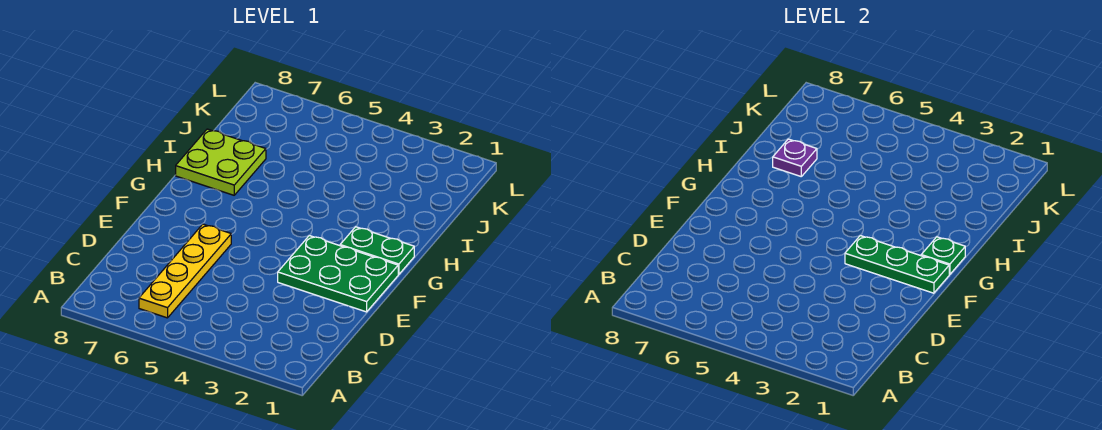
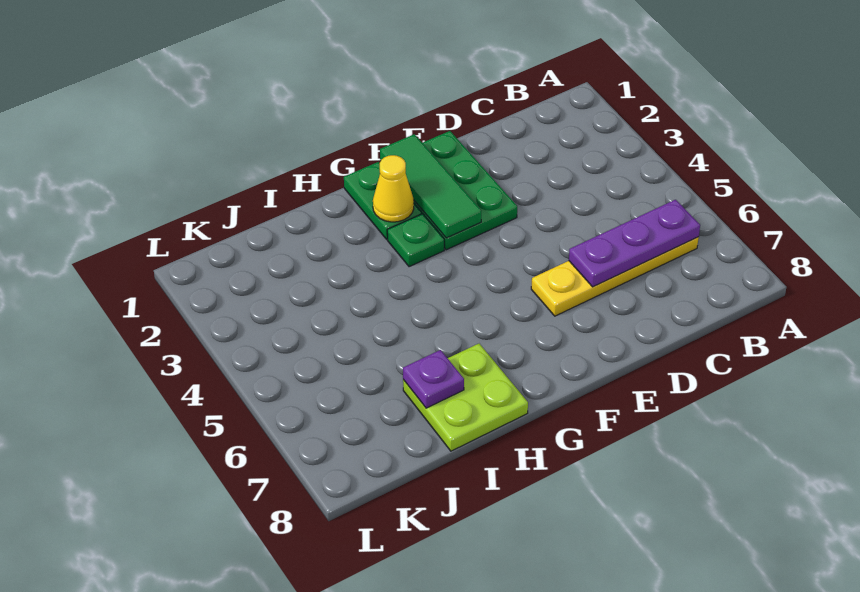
none -> purple 1x3 plate [569,200,700,287]
green 1x3 plate [845,236,949,293] -> green 1x3 tile [380,134,481,238]
green 1x1 plate [921,237,965,274] -> green 1x1 plate moved to [387,214,444,267]
none -> yellow 1x1 cone [373,155,414,222]

